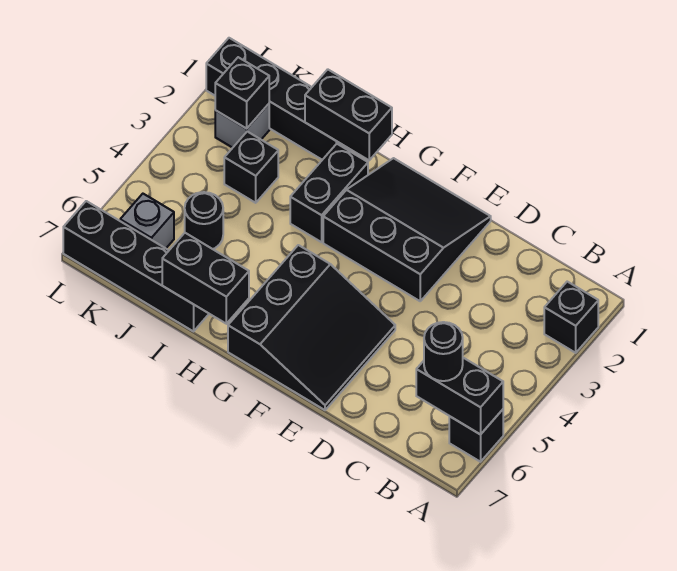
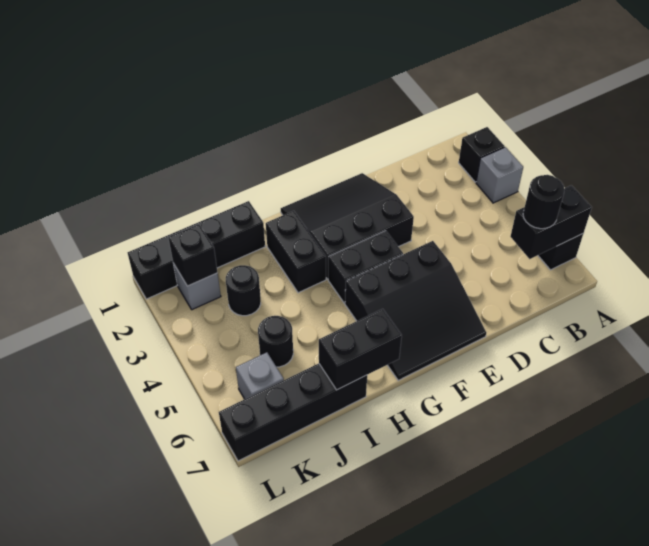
none -> grey 1x1 brick [476,147,523,203]
black 3x3 slope [228,245,395,410] -> black 3x3 slope turned to [345,241,486,380]
black 1x2 brick [305,69,392,160] -> black 1x2 brick moved to [328,231,403,303]
black 1x1 brick [224,132,278,203] -> black 1x1 round brick [226,265,261,316]

